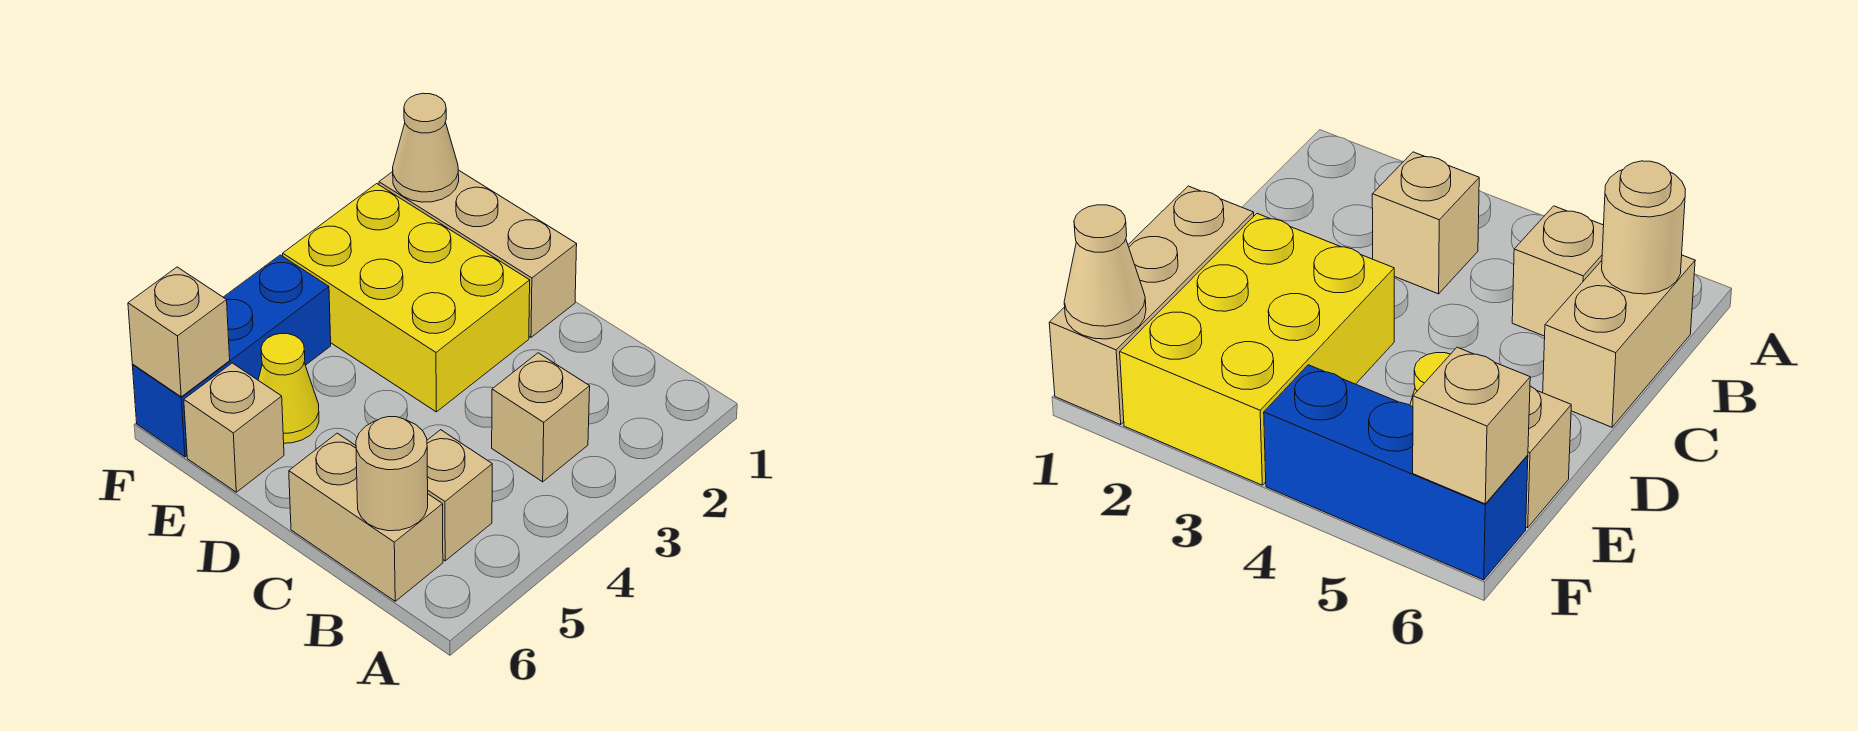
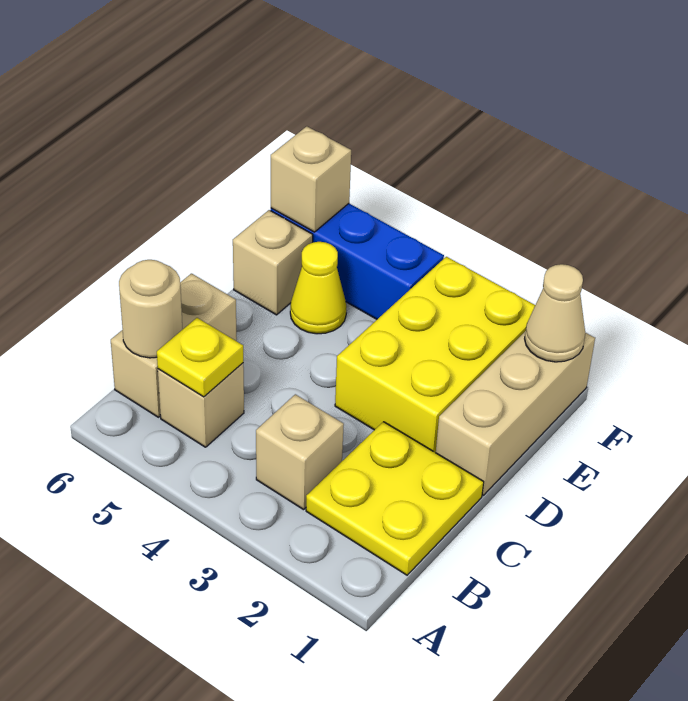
none -> yellow 2x2 plate [306,422,484,575]
none -> yellow 1x1 plate [157,318,243,397]

